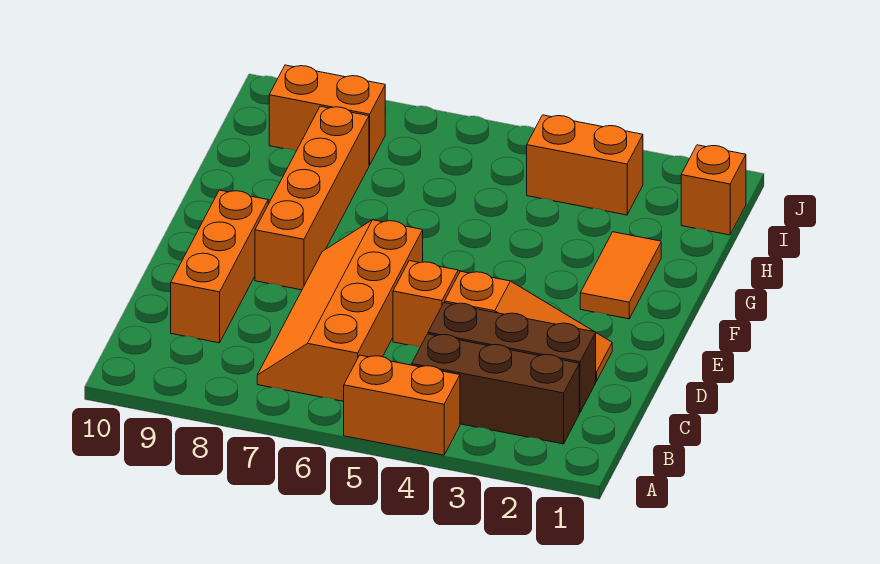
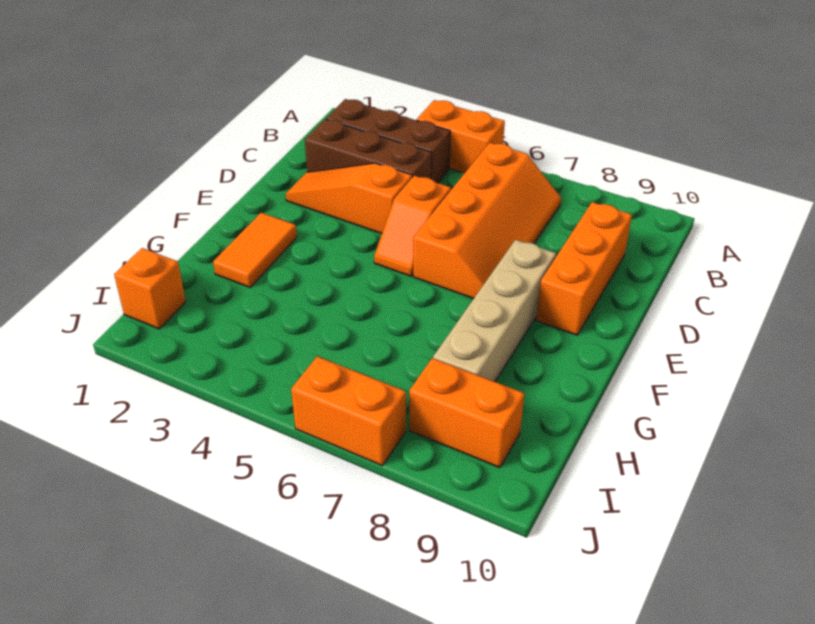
orange 1x4 brick [255,106,369,290] -> tan 1x4 brick [433,240,556,382]
orange 1x2 brick [527,115,643,215] -> orange 1x2 brick moved to [291,356,406,466]

